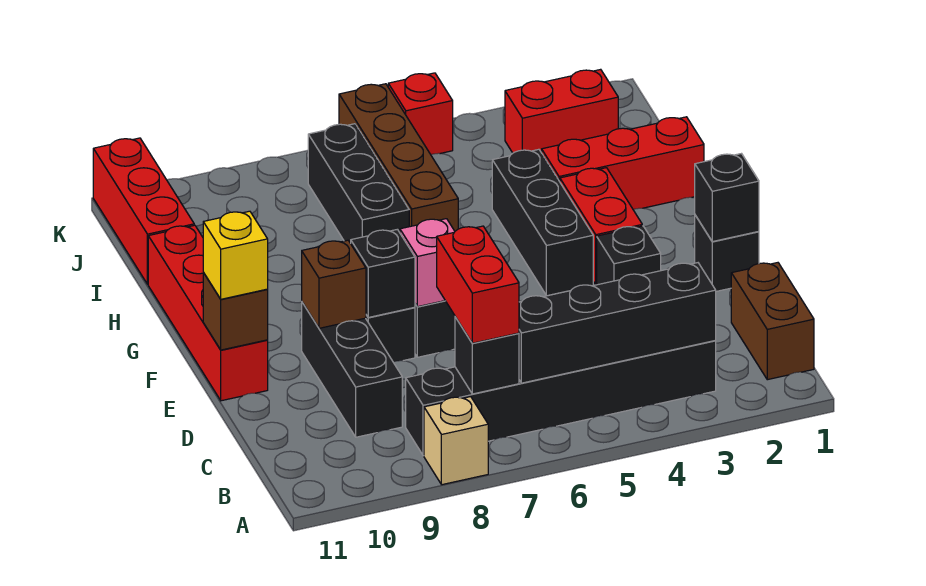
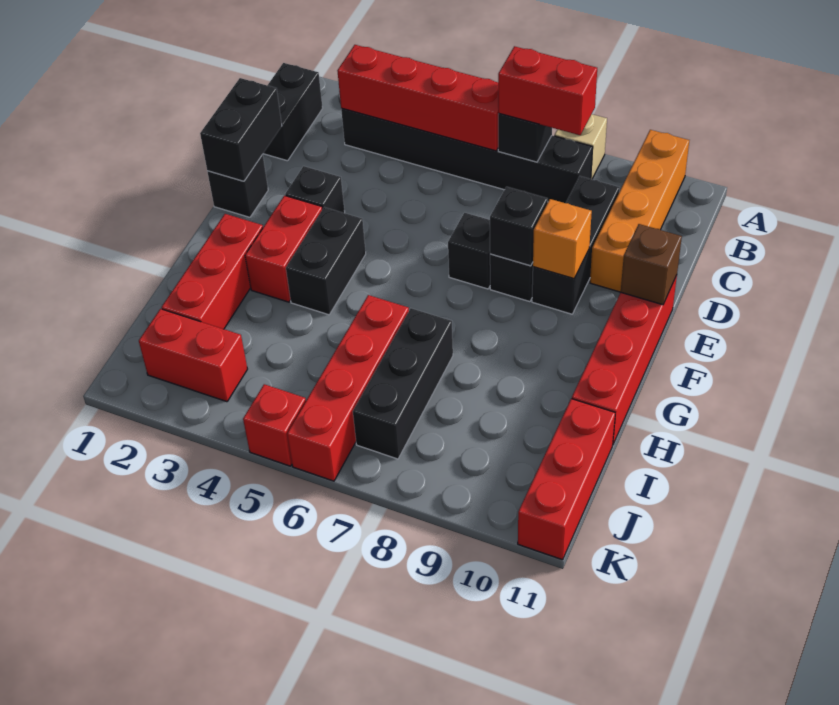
none -> orange 1x4 brick [590,130,689,292]
brown 1x2 brick [731,263,814,380] -> black 1x2 brick [263,63,323,161]
black 1x4 brick [519,263,716,383] -> red 1x4 brick [337,45,499,151]
red 1x2 brick [437,226,519,343] -> red 1x2 brick turned to [498,46,597,135]
black 1x1 brick [695,154,759,242] -> black 1x2 brick [200,78,282,181]
pink 1x1 brick [400,219,455,307] -> none
brown 1x1 brick [302,240,366,328] -> orange 1x1 brick [533,199,592,278]
yellow 1x1 brick [203,211,268,299] -> none
black 1x3 brick [492,149,593,296] -> black 1x2 brick [286,207,366,315]
red 1x3 brick [542,117,704,210] -> red 1x3 brick turned to [161,214,263,329]
brown 1x4 brick [339,84,458,231] -> red 1x4 brick [287,295,409,481]

